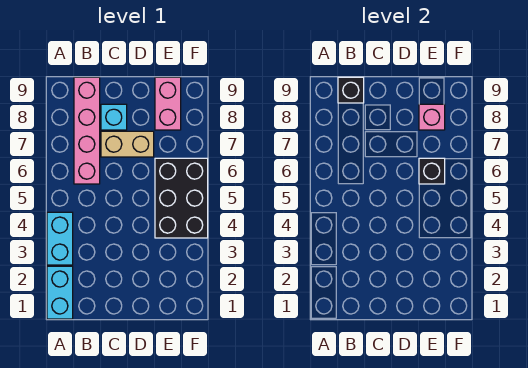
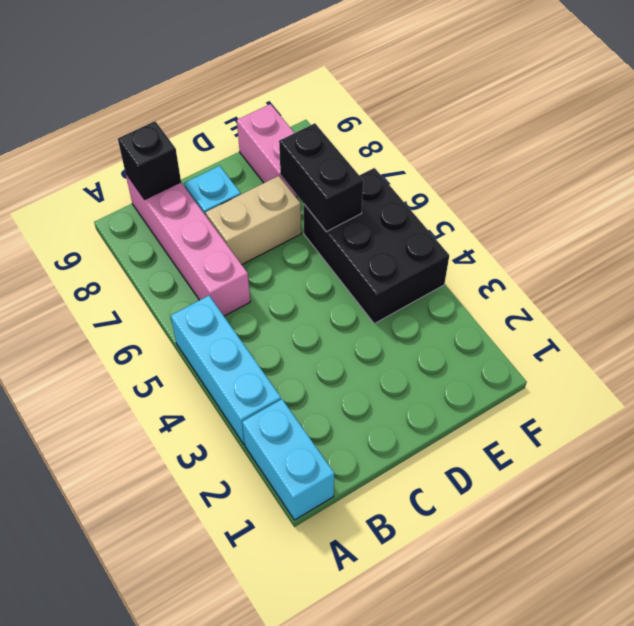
cyan 1x2 brick [47,212,73,265] -> cyan 1x3 brick [171,296,281,445]
black 1x1 brick [419,158,445,184] -> black 1x2 brick [279,123,363,232]
pink 1x1 brick [419,104,445,130] -> none

